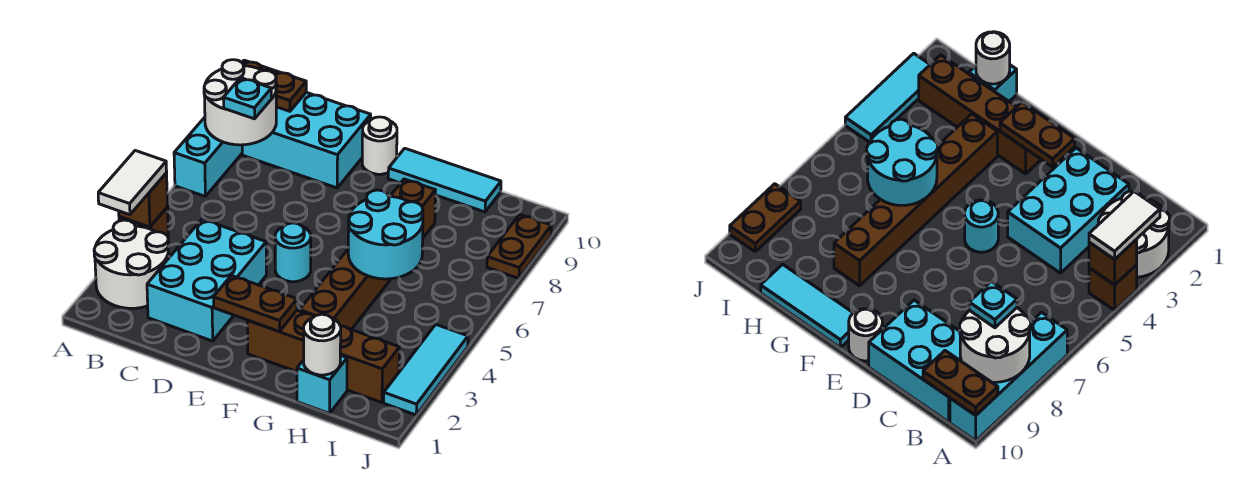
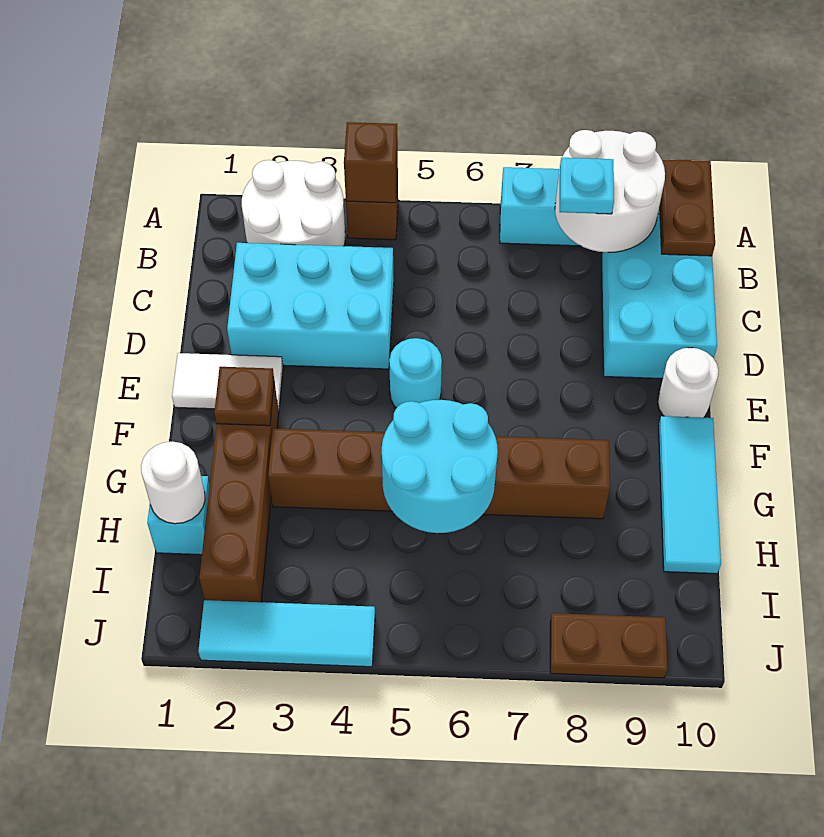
white 1x2 tile [98,151,167,215] -> white 1x2 tile moved to [172,353,283,411]
brown 1x2 plate [214,275,297,331] -> brown 1x1 plate [214,367,274,426]

